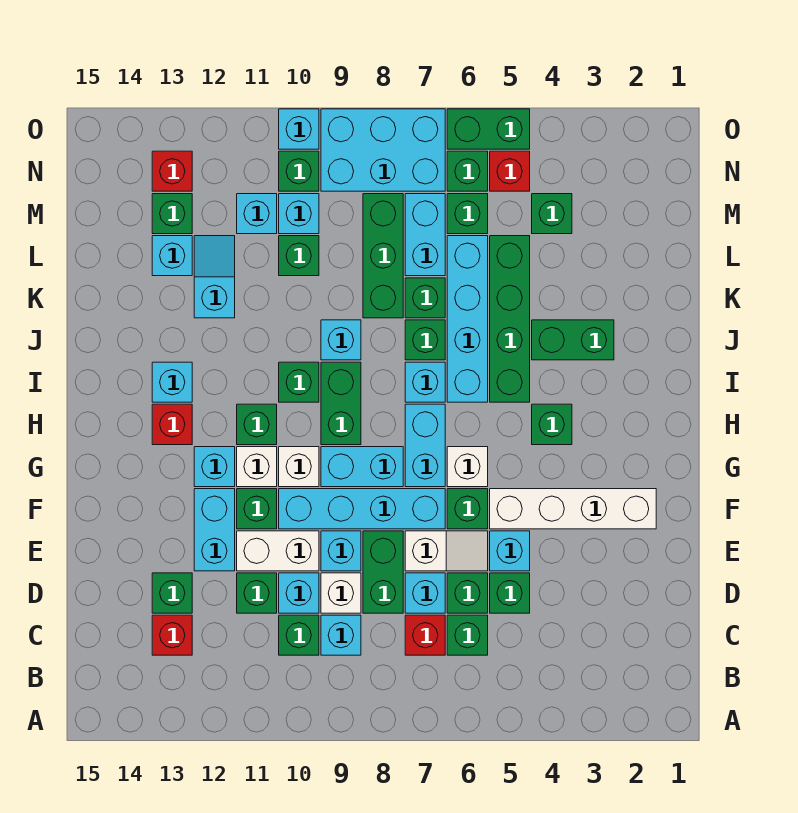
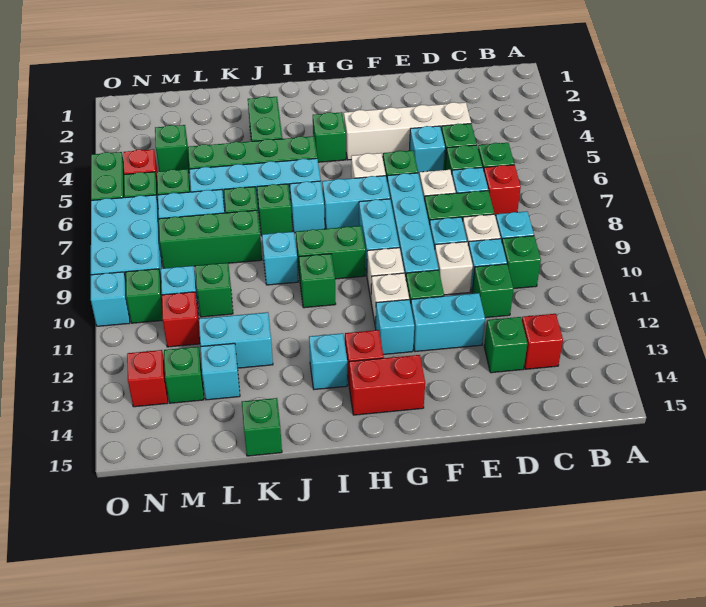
white 1x2 brick [237,531,319,571] -> white 1x1 brick [435,242,473,295]
white 1x4 brick [490,489,656,529] -> white 1x4 brick turned to [344,102,471,160]
none -> red 1x2 brick [349,355,425,415]
green 1x1 brick [237,404,277,445] -> green 1x1 brick moved to [242,398,282,456]
cyan 1x2 slope [194,236,235,318] -> cyan 1x2 brick [199,312,273,368]
cyan 1x1 brick [237,194,277,234] -> red 1x1 brick [162,292,200,347]

